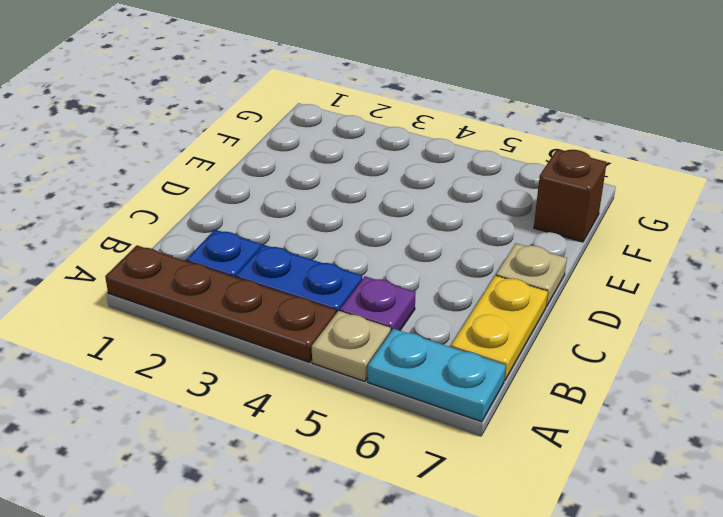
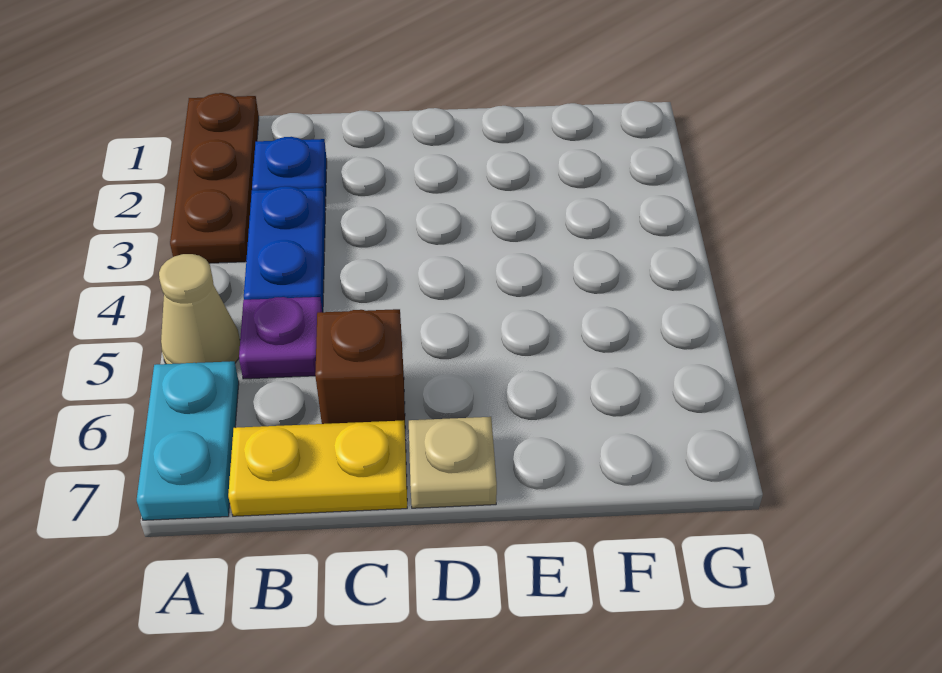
brown 1x4 plate [105,246,336,362] -> brown 1x3 plate [170,93,259,263]
tan 1x1 plate [312,311,391,381] -> tan 1x1 cone [159,254,240,364]
brown 1x1 brick [534,149,607,242] -> brown 1x1 brick moved to [315,309,405,424]

